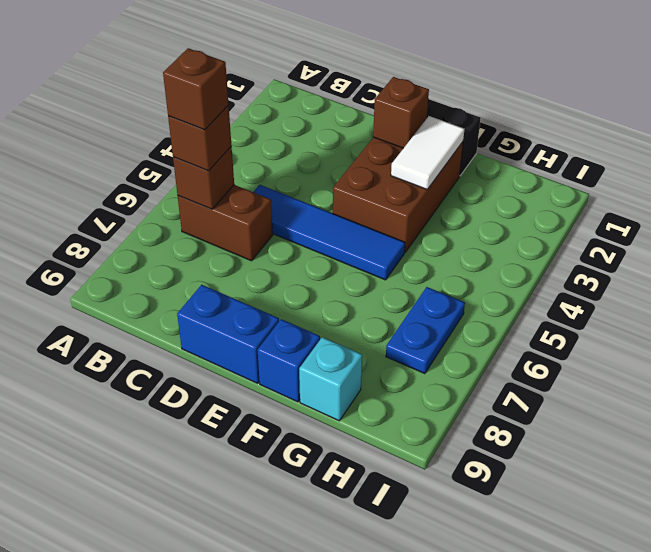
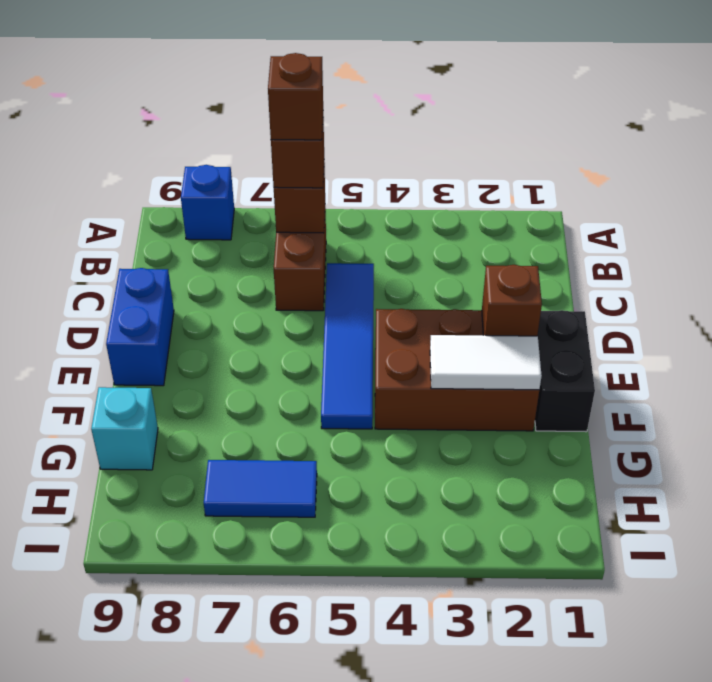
blue 1x1 brick [258,319,320,402] -> blue 1x1 brick moved to [181,165,234,240]
blue 1x2 plate [386,287,465,374] -> blue 1x2 tile [204,460,317,517]

